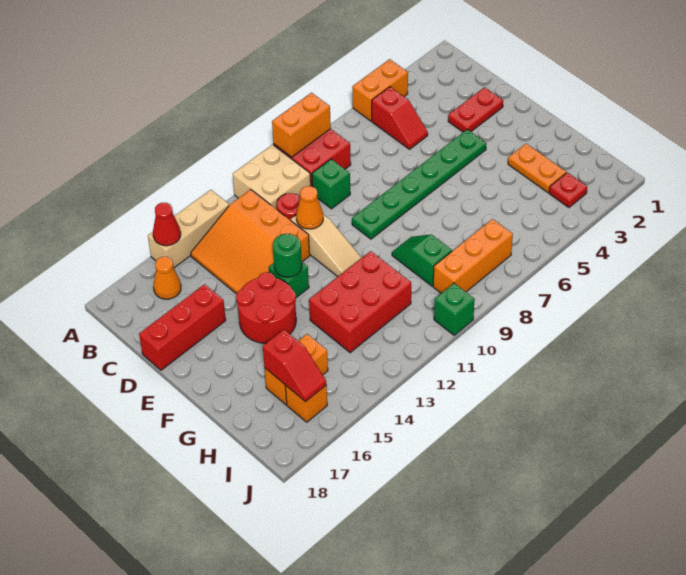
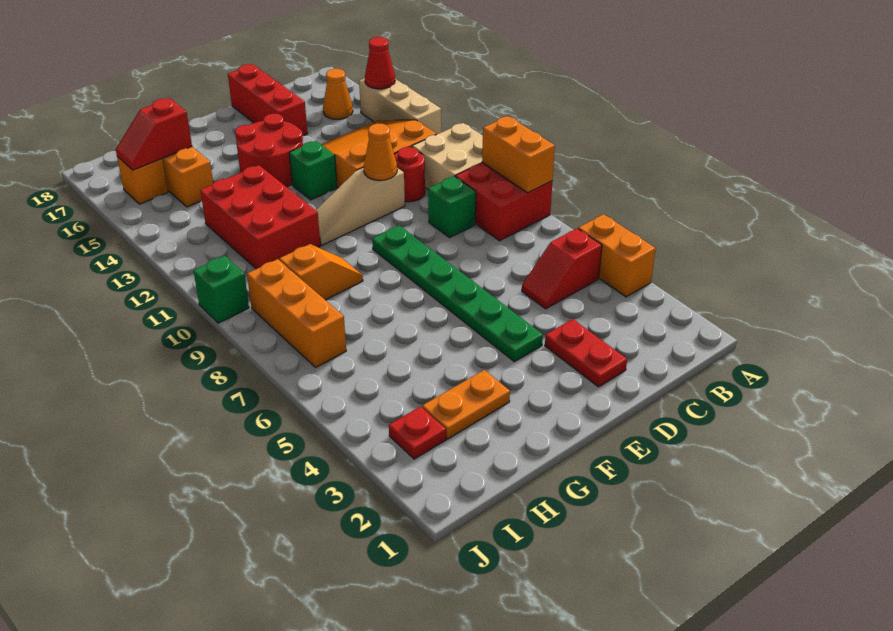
green 1x1 round brick [273,234,302,277] -> none
green 1x2 slope [392,234,452,286] -> orange 1x2 slope [279,244,363,300]

